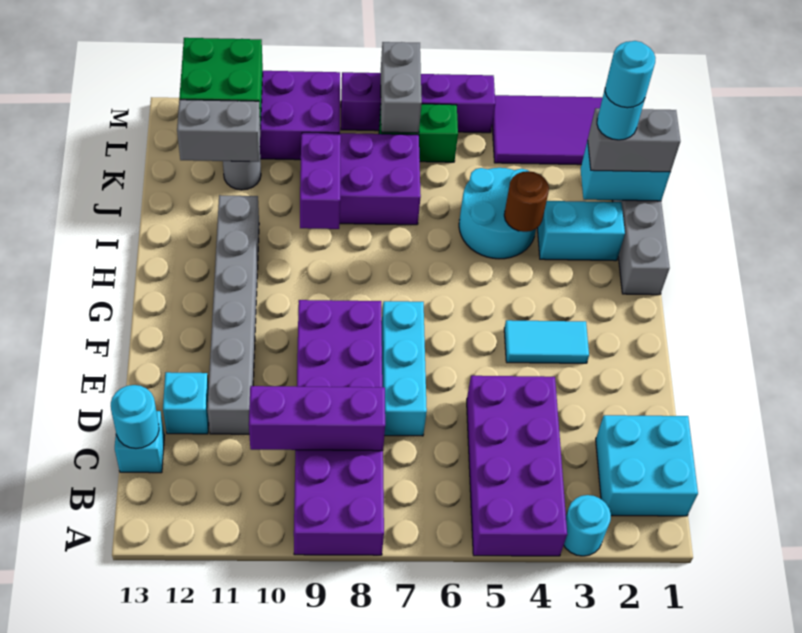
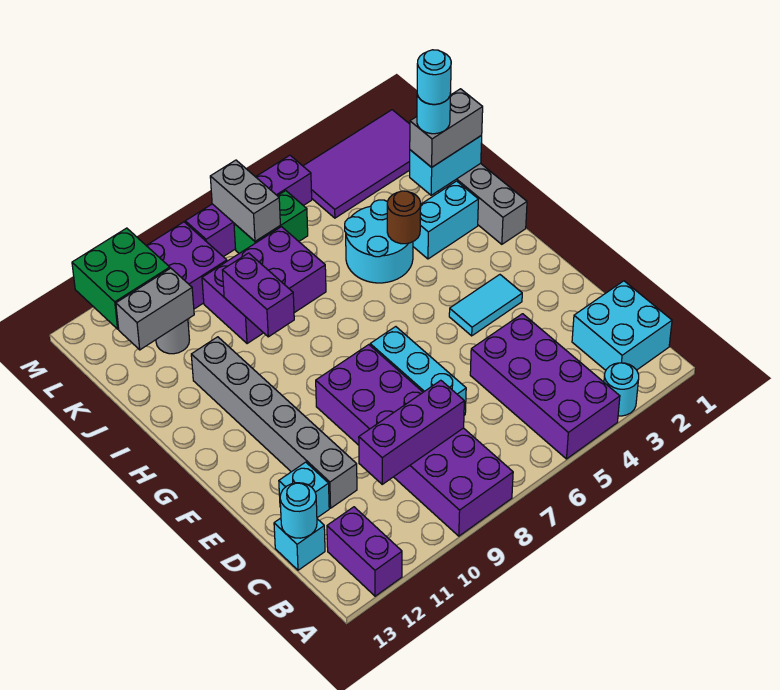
none -> purple 1x2 brick [327,507,402,596]

